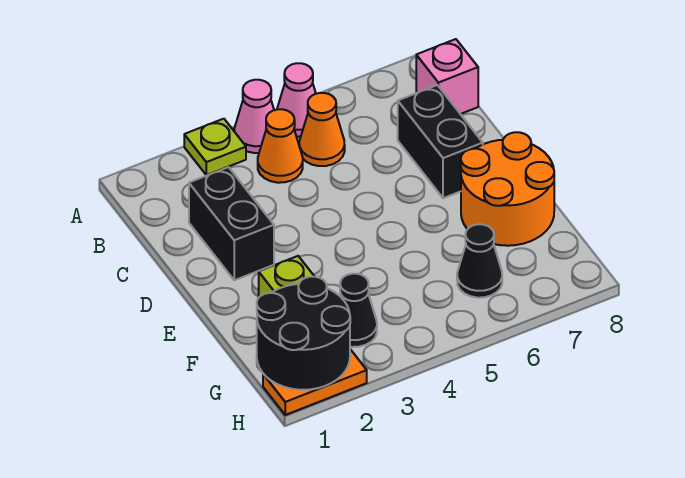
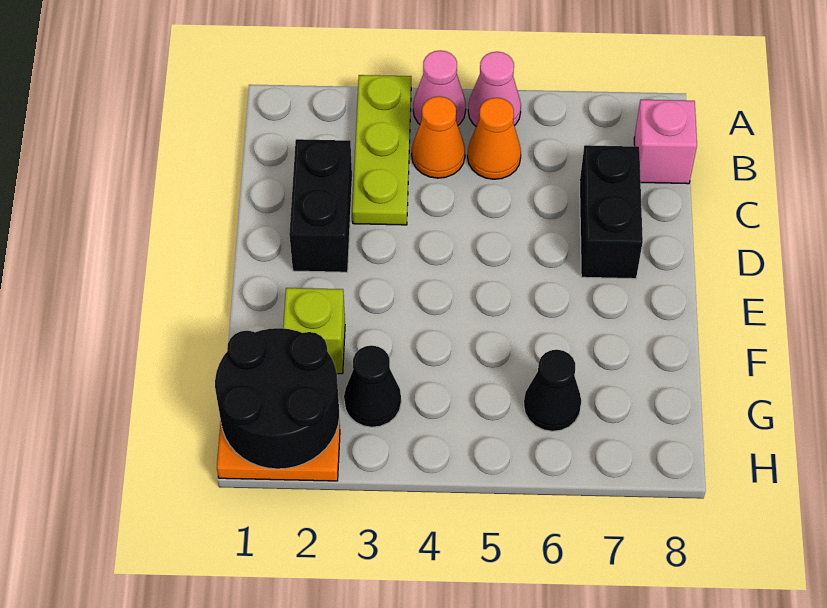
lime 1x1 plate [184,119,246,175] -> lime 1x3 plate [352,75,411,225]
orange 2x2 round brick [461,132,554,246] -> none

